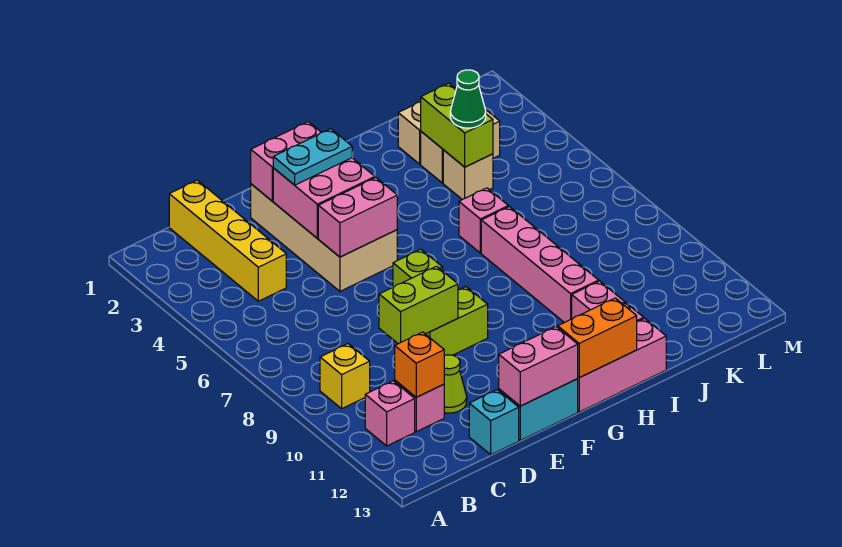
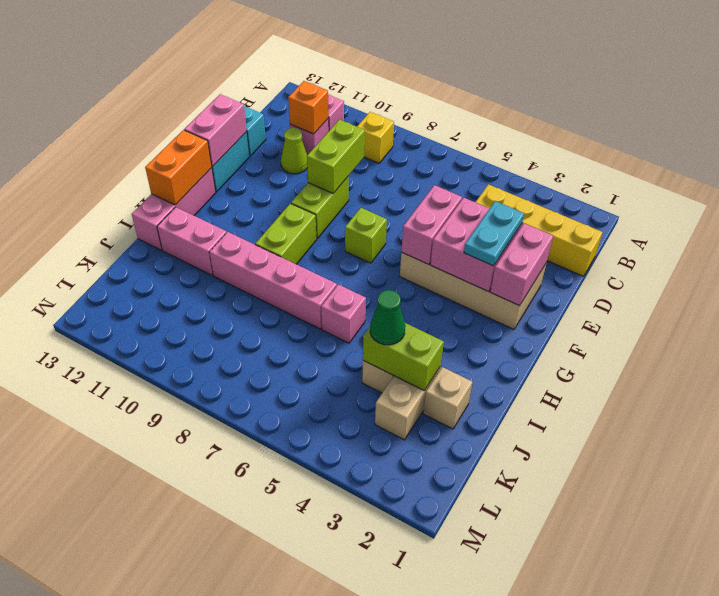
none -> lime 1x2 brick [255,203,317,264]

